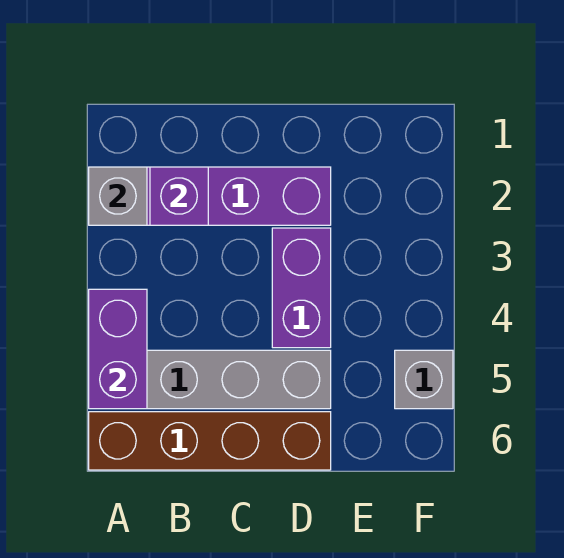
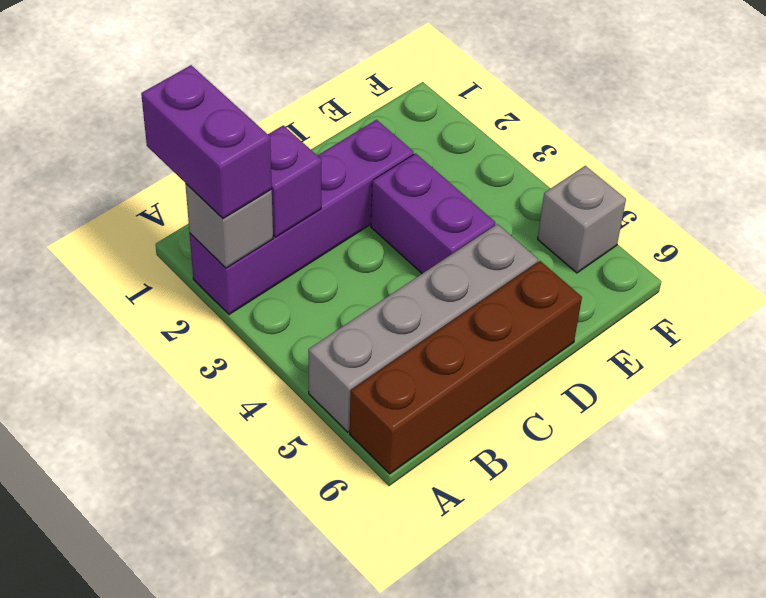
purple 1x2 brick [89,289,147,409] -> purple 1x2 brick moved to [141,65,272,219]

